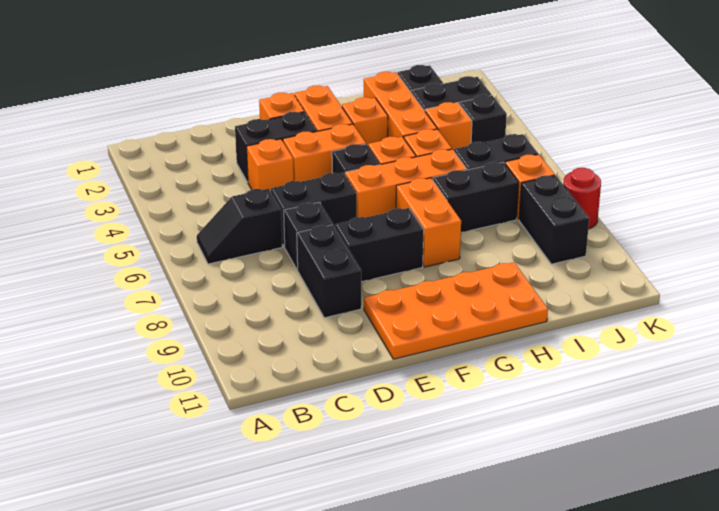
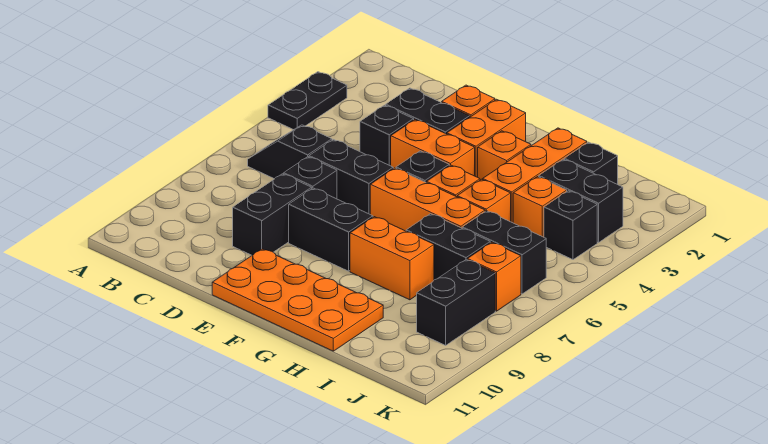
none -> black 1x2 plate [268,72,347,130]
orange 1x1 brick [247,139,294,191] -> black 1x1 brick [360,105,414,166]
orange 1x2 brick [396,178,461,267] -> orange 1x2 brick turned to [350,217,434,300]
red 1x1 round brick [563,168,601,229] -> none

